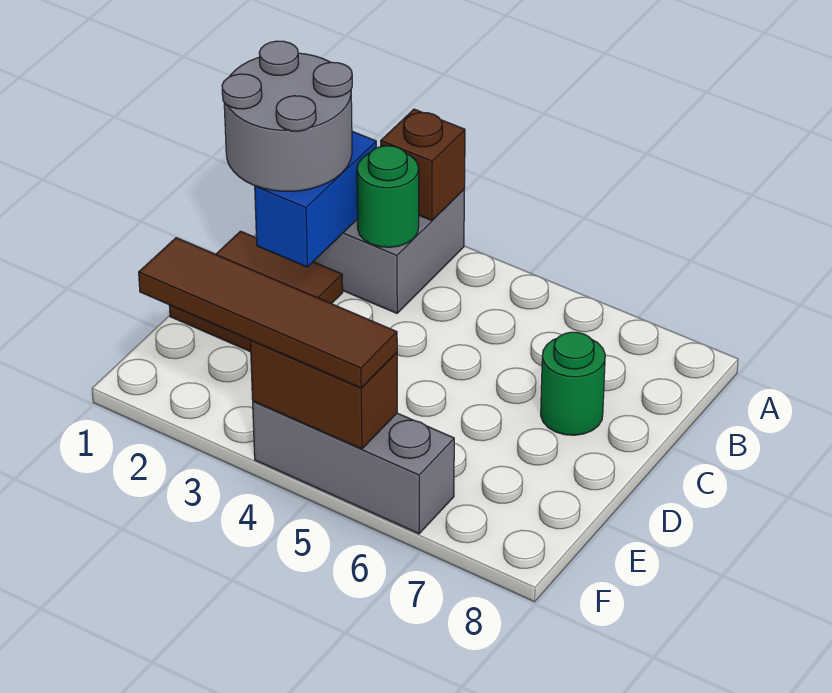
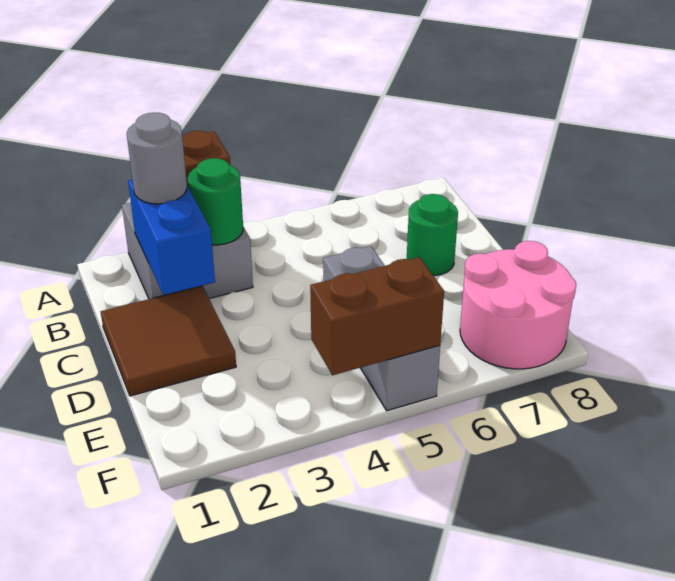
grey 2x2 round brick [222,41,352,191] -> grey 1x1 round brick [127,112,187,204]
none -> pink 2x2 round brick [460,241,576,369]
brown 1x4 tile [139,238,397,388] -> none
grey 1x3 brick [253,401,454,534] -> grey 1x3 brick turned to [323,246,440,411]

